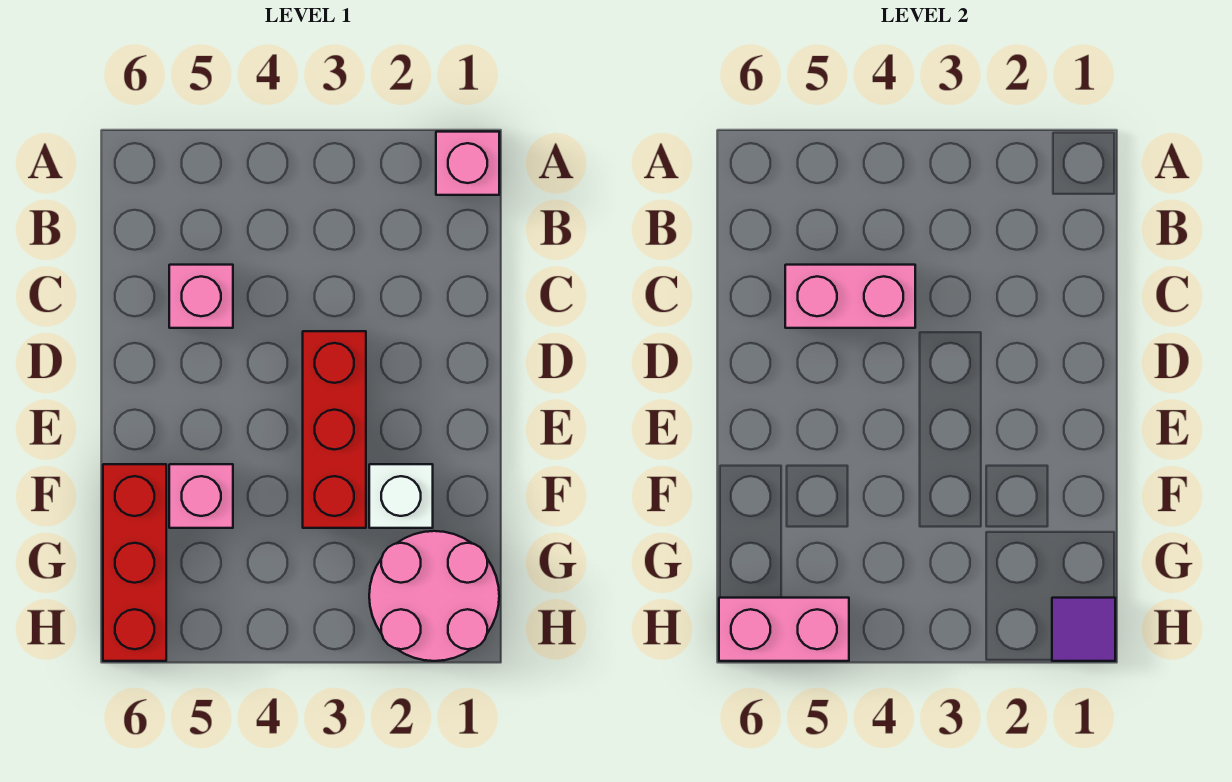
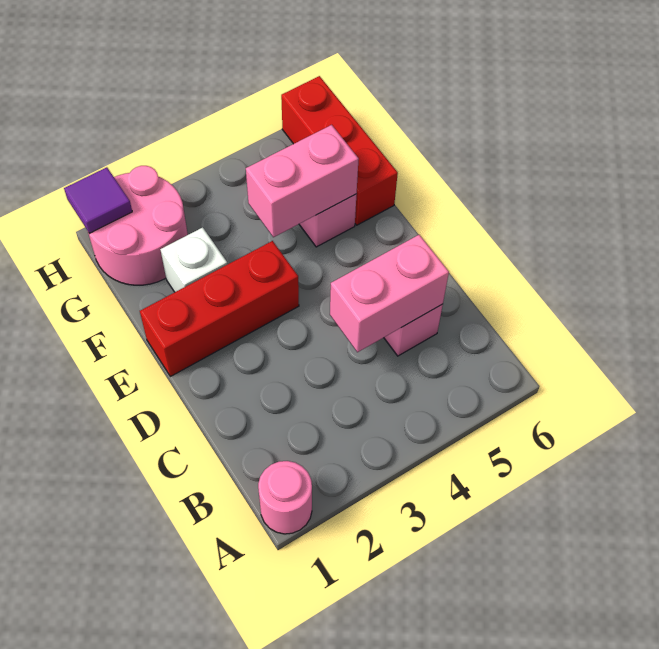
pink 1x1 brick [436,132,499,195] -> pink 1x1 round brick [258,461,312,534]
red 1x3 brick [303,331,366,528] -> red 1x3 brick turned to [140,241,299,376]
pink 1x2 brick [719,598,849,661] -> pink 1x2 brick moved to [246,125,359,237]

